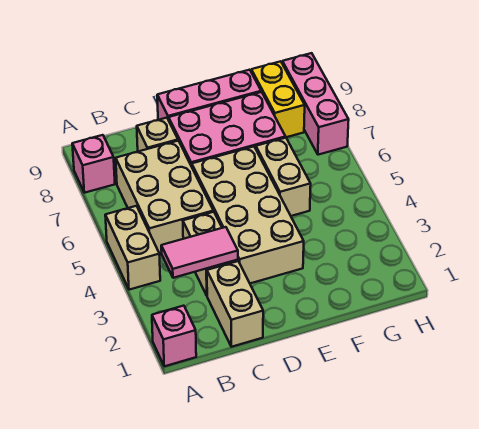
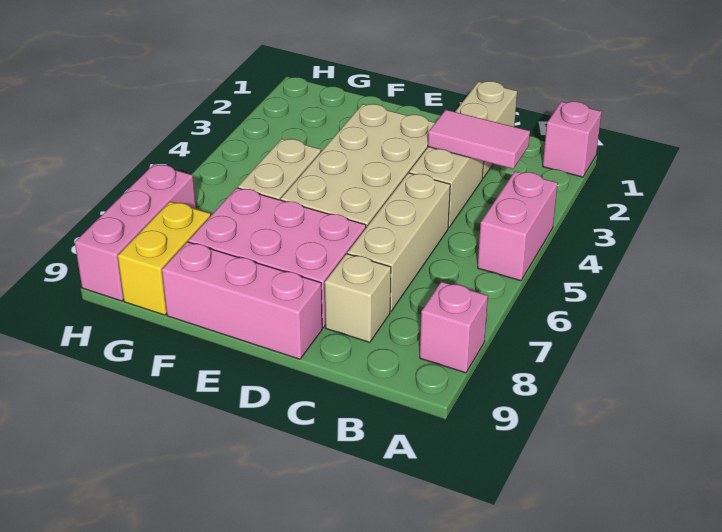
tan 1x2 brick [105,206,160,290] -> pink 1x2 brick [478,172,558,281]
tan 2x3 brick [116,141,213,253] -> tan 1x3 brick [347,173,450,312]

